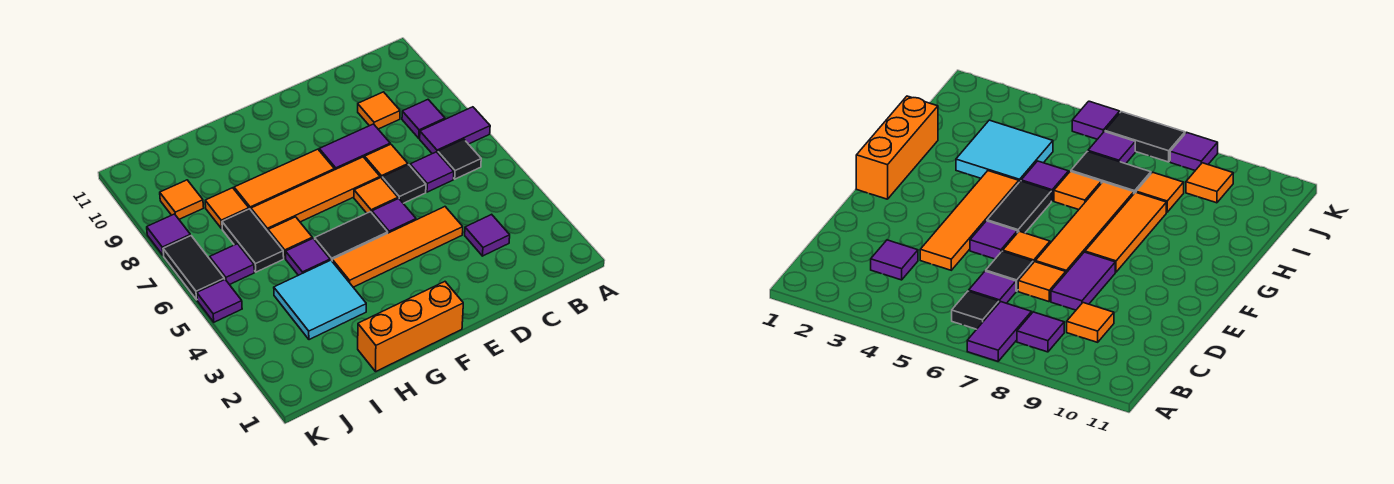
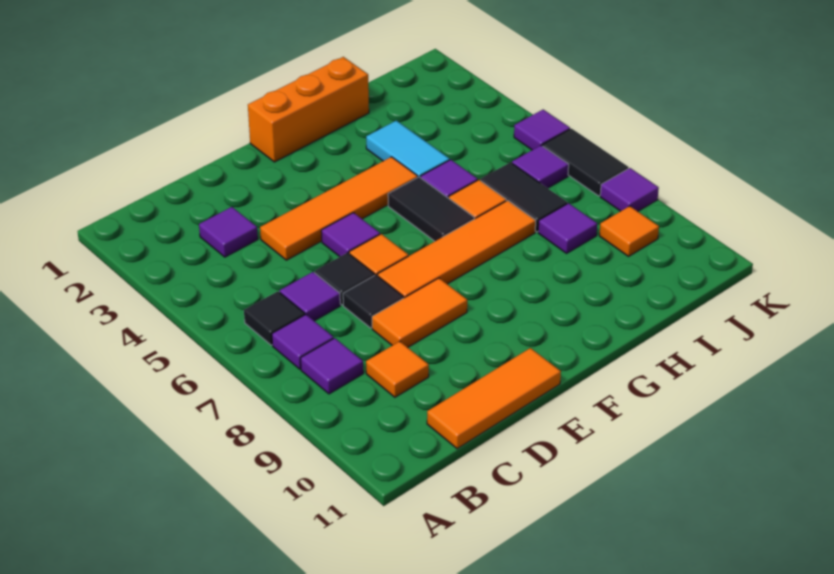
purple 1x2 tile [420,107,490,154] -> purple 1x1 tile [272,315,334,369]
orange 1x1 tile [365,144,408,178] -> black 1x1 tile [343,275,404,328]
purple 1x2 tile [319,124,390,170] -> orange 1x2 tile [372,278,467,347]
black 1x2 tile [315,212,388,261] -> black 1x2 tile turned to [388,177,474,241]
orange 1x3 tile [234,149,334,210] -> orange 1x3 tile moved to [427,348,561,449]
cyan 2x2 tile [274,260,366,340] -> cyan 1x2 tile [366,121,450,178]
orange 1x1 tile [205,188,249,229] -> purple 1x1 tile [538,203,597,253]

